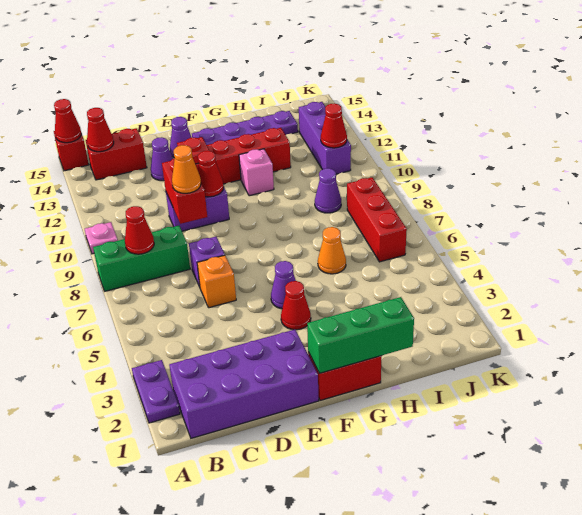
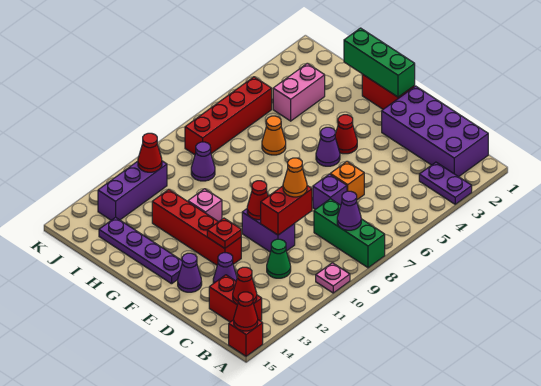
purple 1x2 plate [132,360,180,423] -> purple 1x2 plate turned to [419,162,472,204]
red 1x1 cone [125,206,154,254] -> purple 1x1 cone [337,191,361,230]
none -> green 1x1 cone [267,239,291,278]
none -> pink 1x2 brick [273,63,325,121]
red 1x3 brick [347,177,407,262] -> red 1x4 brick [185,77,272,155]

